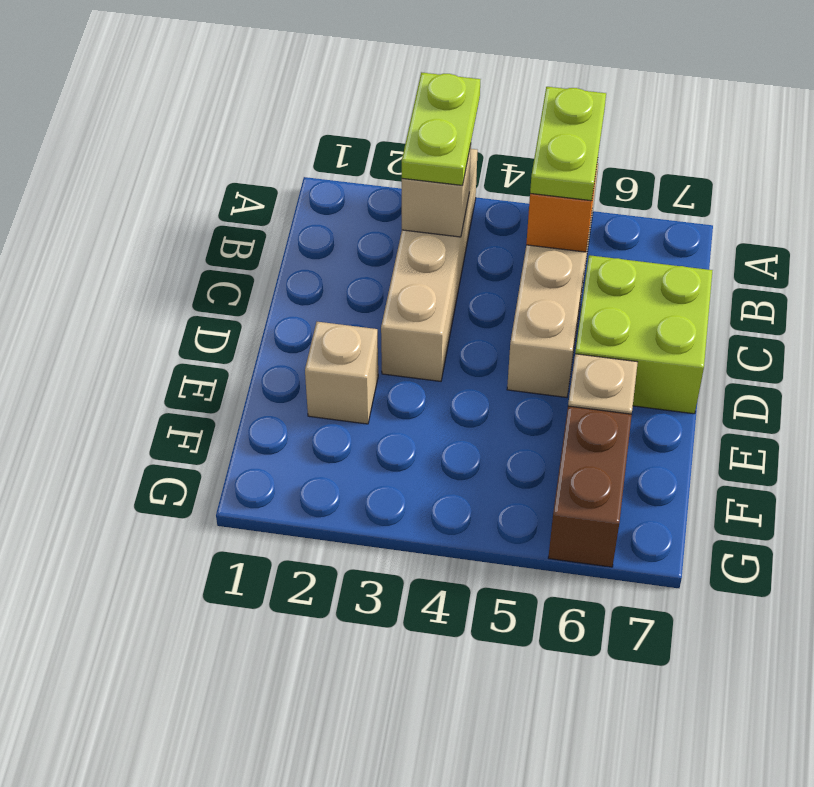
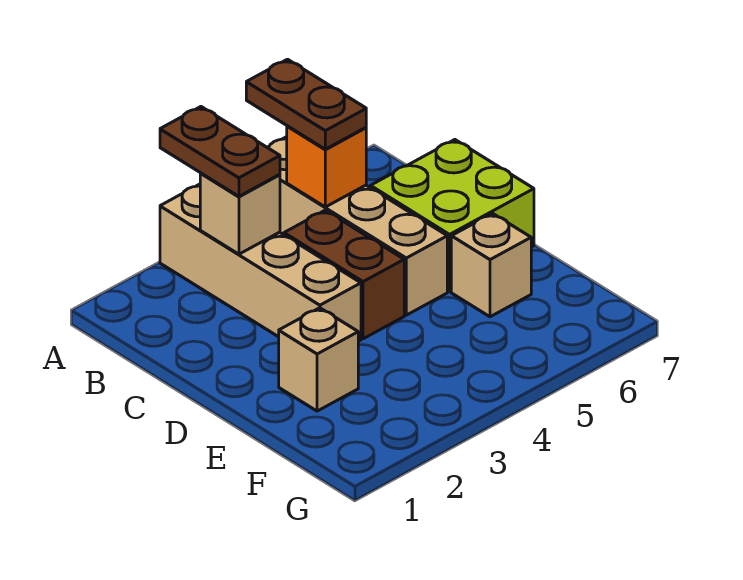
lime 1x2 plate [402,72,480,186] -> brown 1x2 plate [160,107,280,196]
lime 1x2 plate [530,87,606,201] -> brown 1x2 plate [246,59,366,149]
brown 1x2 brick [548,406,632,567] -> brown 1x2 brick moved to [284,210,404,339]

